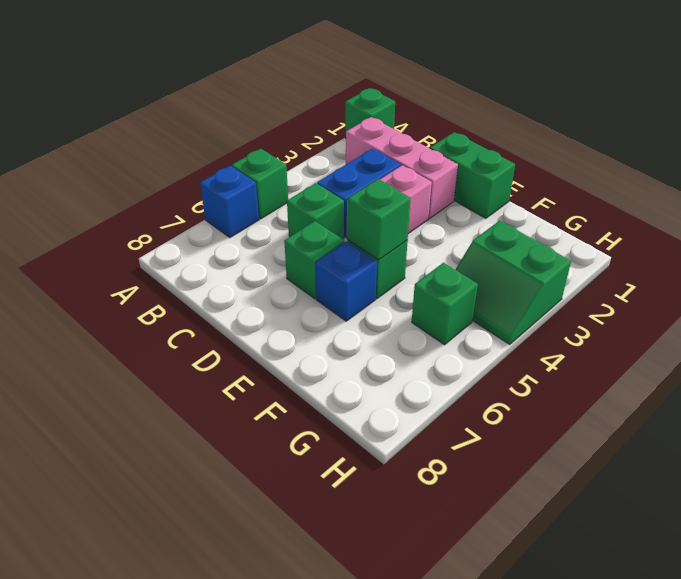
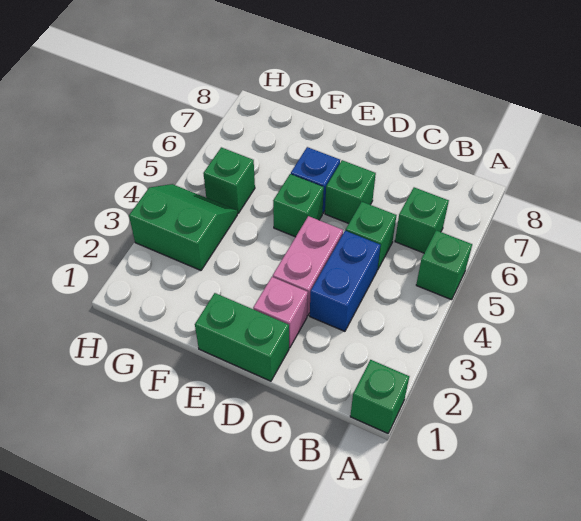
blue 1x1 brick [200,166,259,238] -> none
pink 1x3 brick [346,117,458,218] -> pink 1x1 brick [253,277,308,348]
green 1x1 brick [348,179,411,260] -> green 1x1 brick moved to [395,187,449,253]

